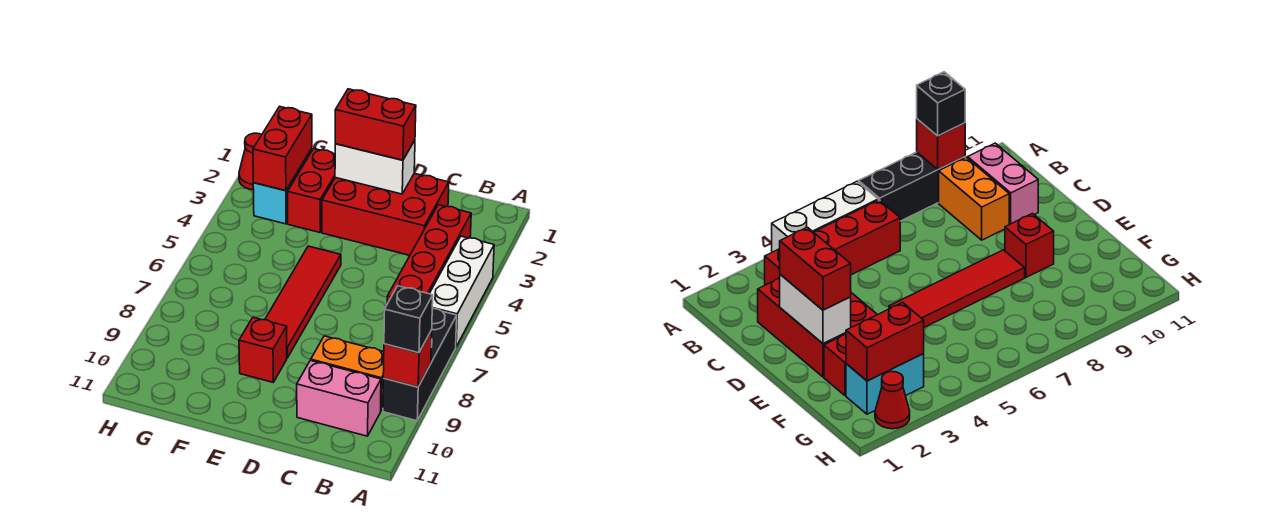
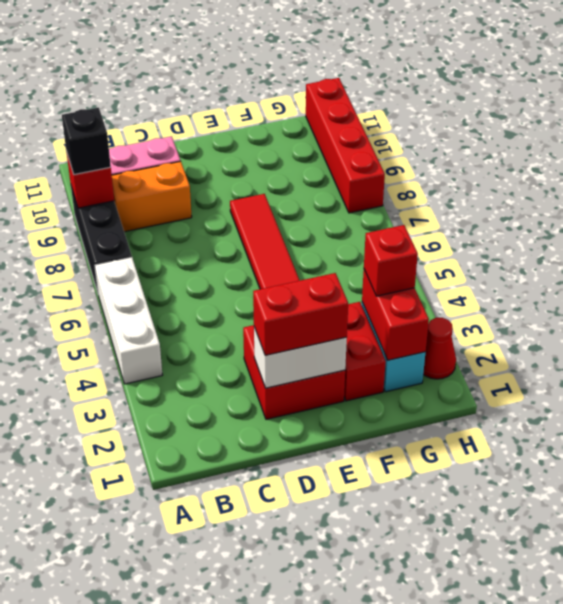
red 1x4 brick [387,205,471,304] -> red 1x4 brick moved to [306,78,385,213]
red 2x3 brick [322,173,449,255] -> red 2x2 brick [243,325,345,419]
red 1x1 brick [239,317,287,382] -> red 1x1 brick moved to [364,225,418,296]

